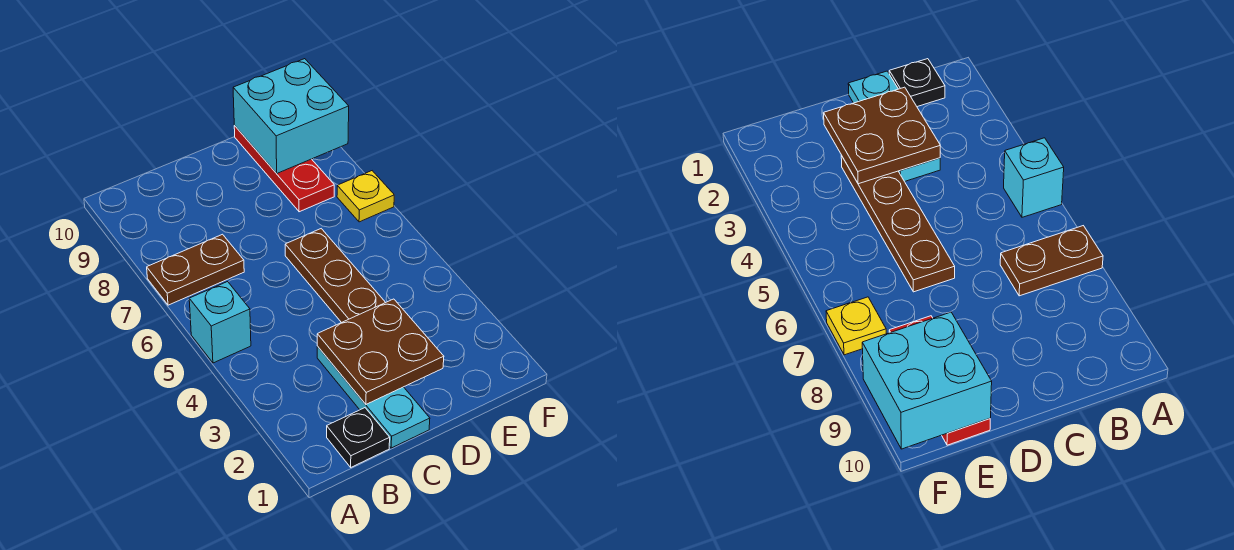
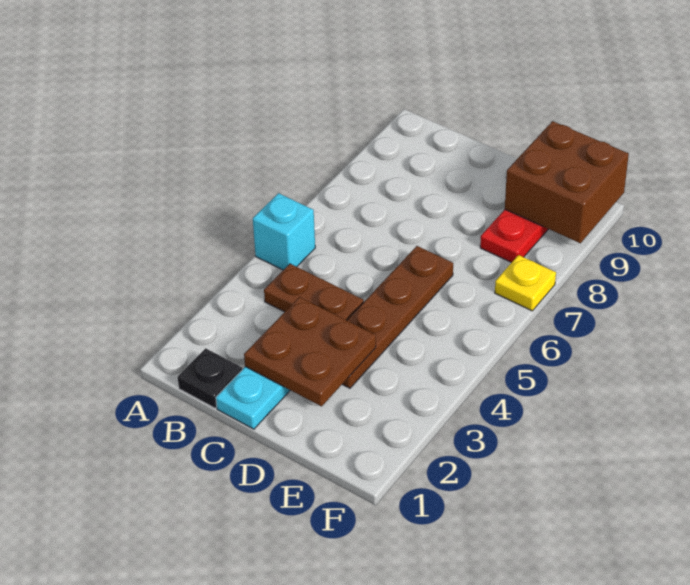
brown 1x2 plate [147,234,244,305] -> brown 1x2 plate moved to [264,264,364,320]
cyan 2x2 brick [233,59,349,173] -> brown 2x2 brick [505,121,629,243]

